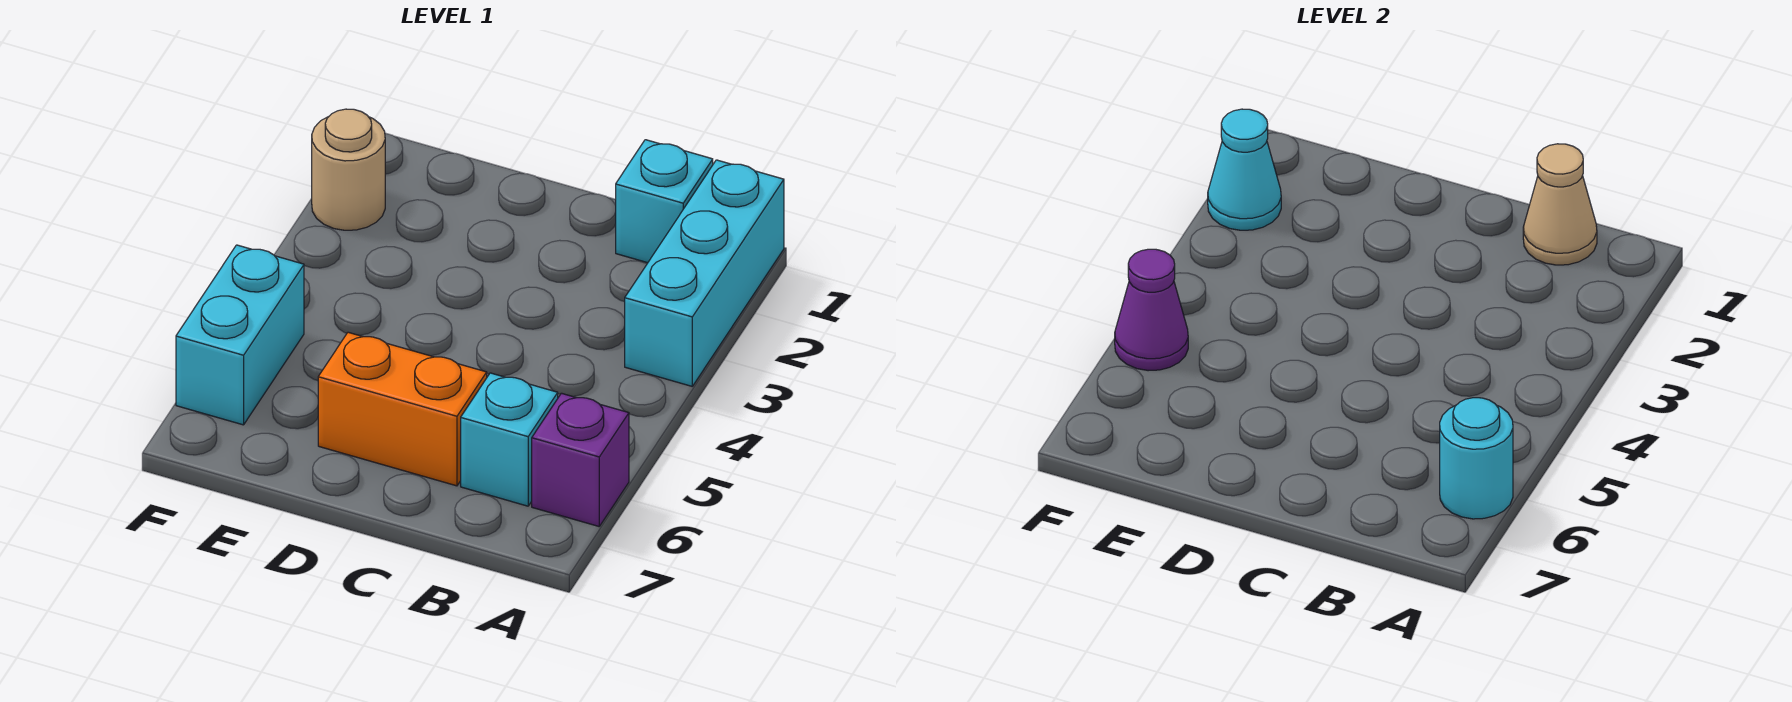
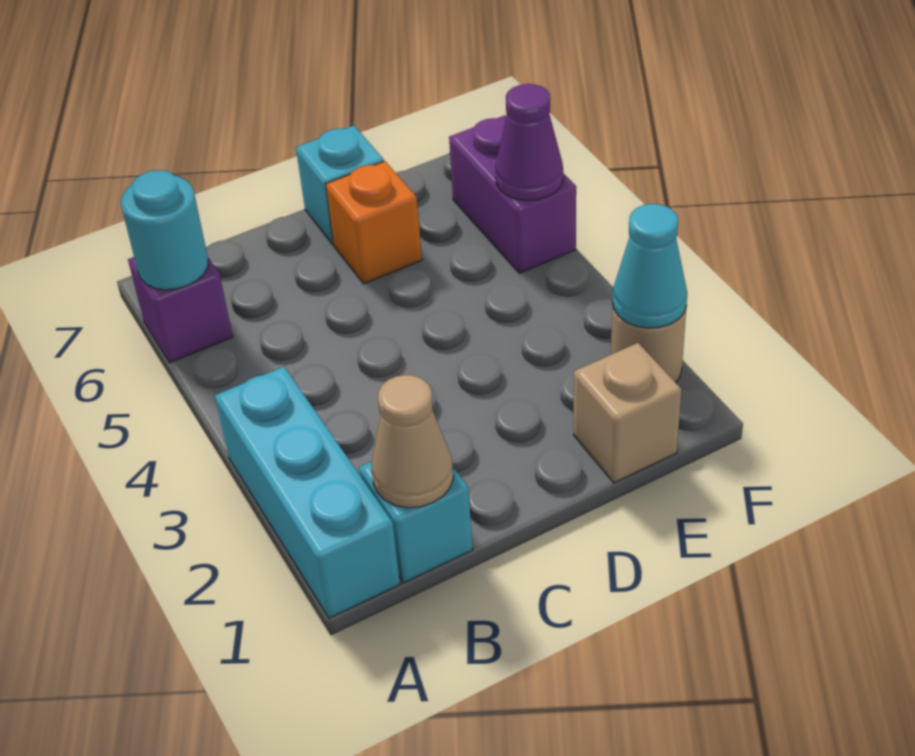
cyan 1x1 brick [461,373,558,506] -> cyan 1x1 brick moved to [296,126,384,245]
orange 1x2 brick [318,332,487,486] -> orange 1x1 brick [326,161,422,284]
none -> tan 1x1 brick [574,343,682,483]
cyan 1x2 brick [176,245,304,425] -> purple 1x2 brick [449,115,576,273]

